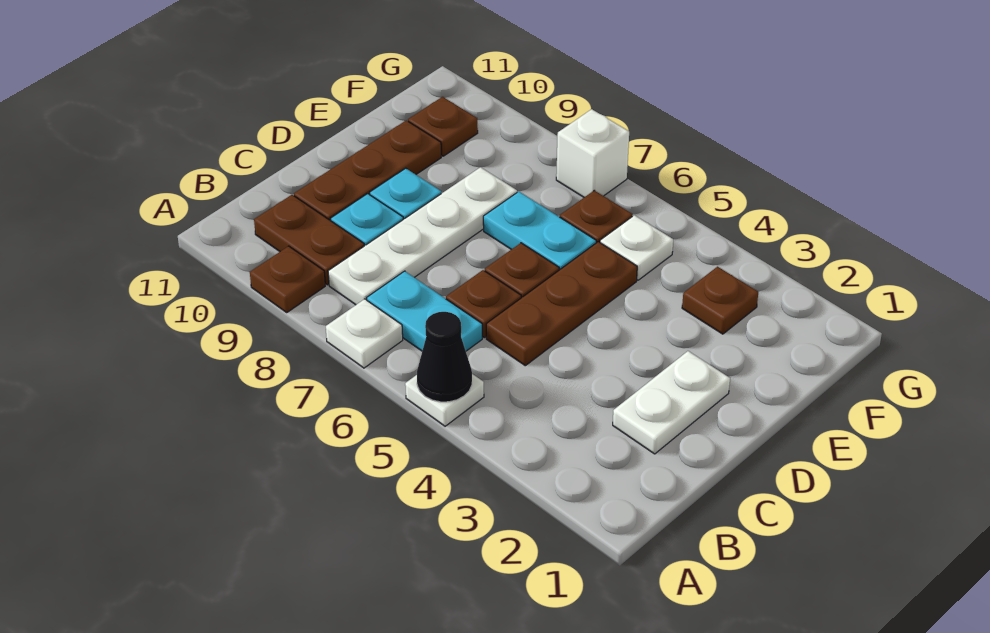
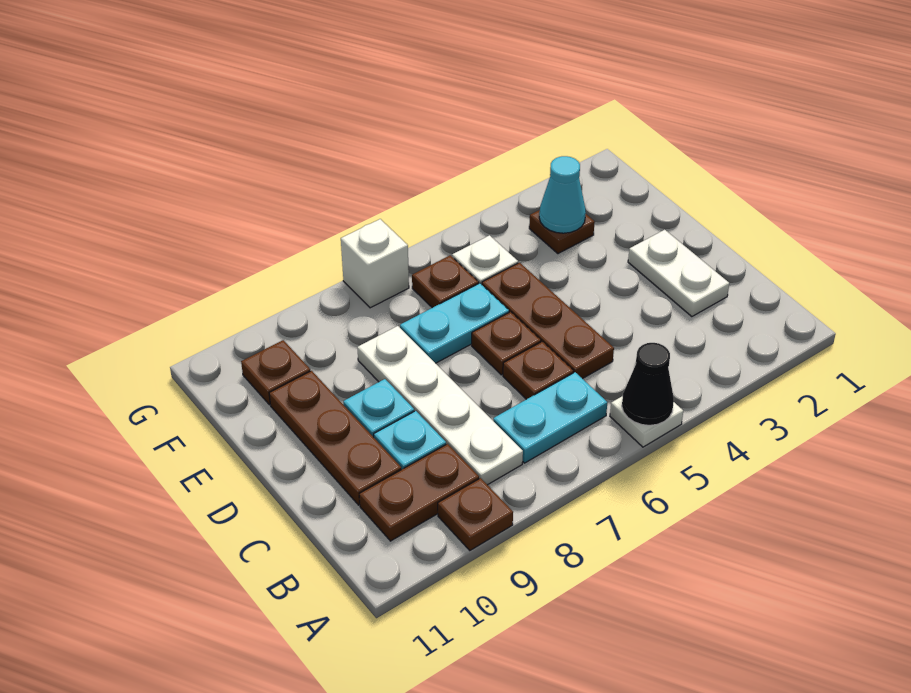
white 1x1 plate [326,299,403,368] -> none
none -> cyan 1x1 cone [539,156,586,233]

